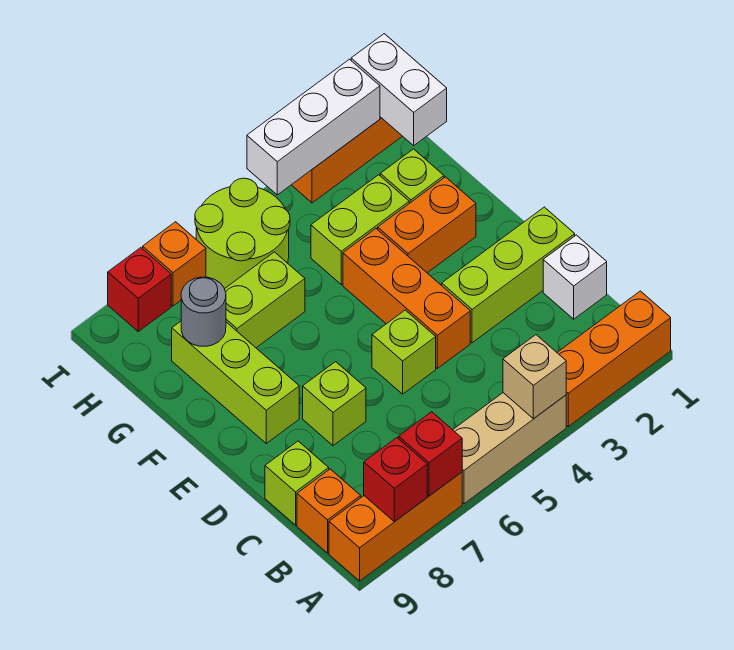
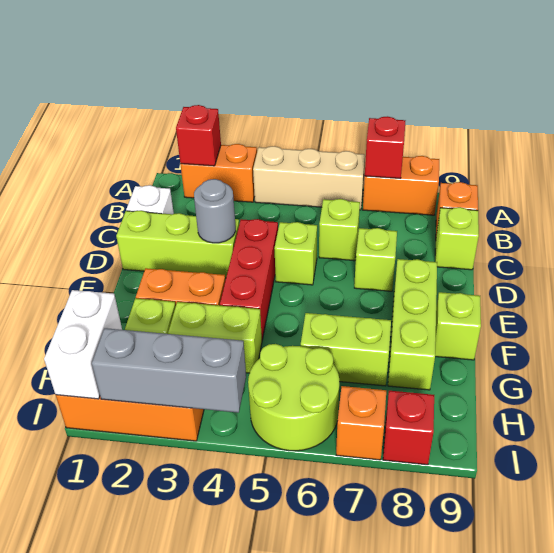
orange 1x3 brick [557,291,671,427] -> orange 1x2 brick [180,144,257,202]
tan 1x1 brick [503,335,566,419] -> none
orange 1x3 brick [329,472,462,581] -> orange 1x2 brick [363,156,439,215]
red 1x1 brick [364,438,427,522] -> red 1x1 brick moved to [176,105,221,166]
none -> lime 1x1 brick [319,199,360,261]
orange 1x3 brick [343,229,470,368] -> red 1x3 brick [220,219,278,340]
none -> lime 1x1 brick [435,292,481,360]
grey 1x1 round brick [181,277,226,346] -> grey 1x1 round brick moved to [194,179,236,243]
white 1x3 brick [247,59,380,195] -> grey 1x3 brick [92,328,246,413]

